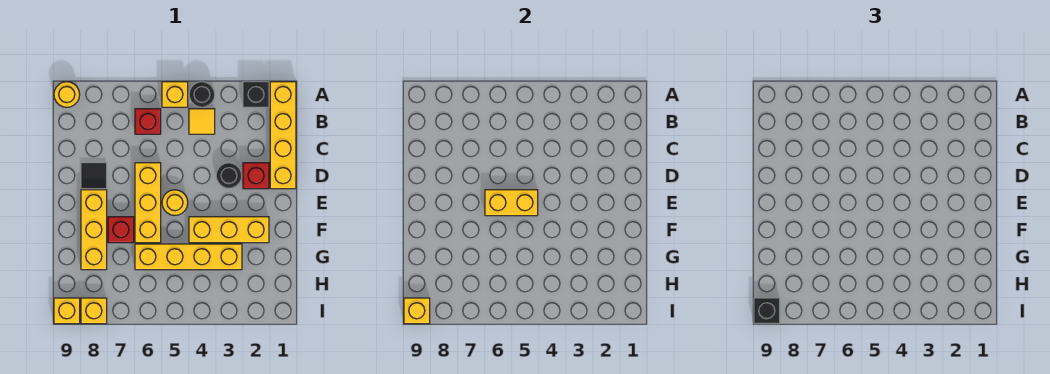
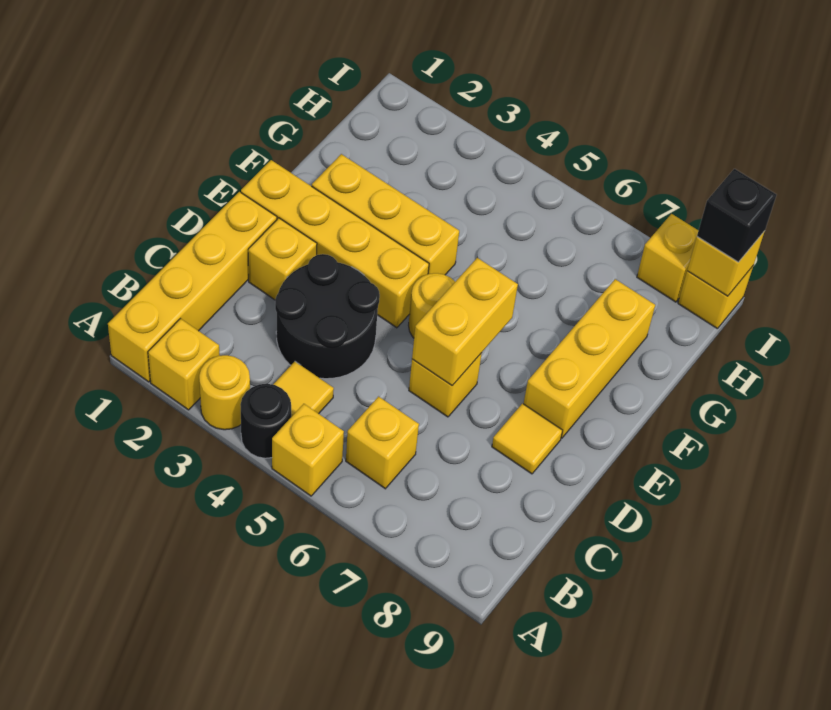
black 1x1 brick [243,82,269,107] -> yellow 1x1 brick [148,319,219,410]
yellow 1x1 round brick [54,82,80,107] -> yellow 1x1 round brick moved to [199,355,250,430]
red 1x1 brick [135,109,161,134] -> yellow 1x1 brick [346,397,419,489]
red 1x1 brick [243,163,269,189] -> yellow 1x1 brick [248,218,317,300]
black 1x1 round brick [216,163,242,188] -> black 2x2 round brick [275,254,380,379]
yellow 1x3 brick [135,163,161,243] -> yellow 1x1 brick [409,353,482,417]
black 1x1 tile [81,163,107,189] -> yellow 1x1 tile [492,404,563,474]
yellow 1x2 brick [485,190,538,216] -> yellow 1x2 brick turned to [412,258,518,386]
red 1x1 brick [108,217,134,243] -> none
yellow 1x4 brick [135,244,242,270] -> yellow 1x4 brick moved to [241,160,429,328]

